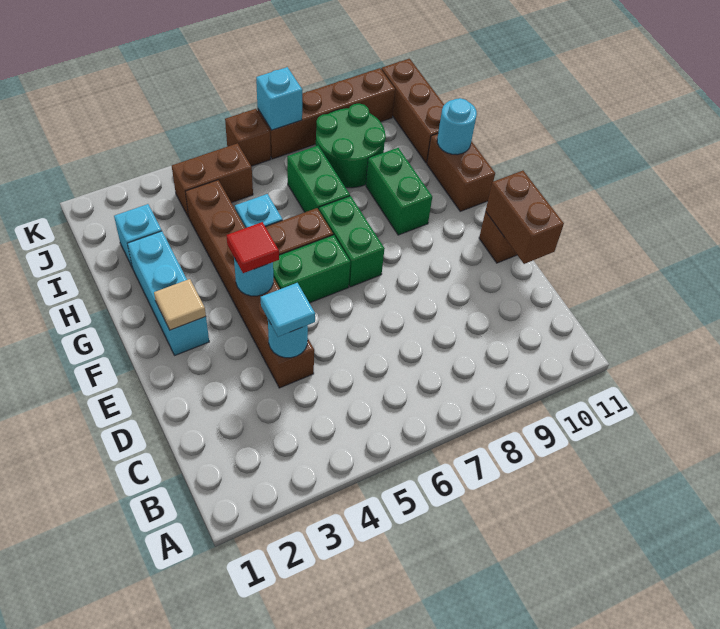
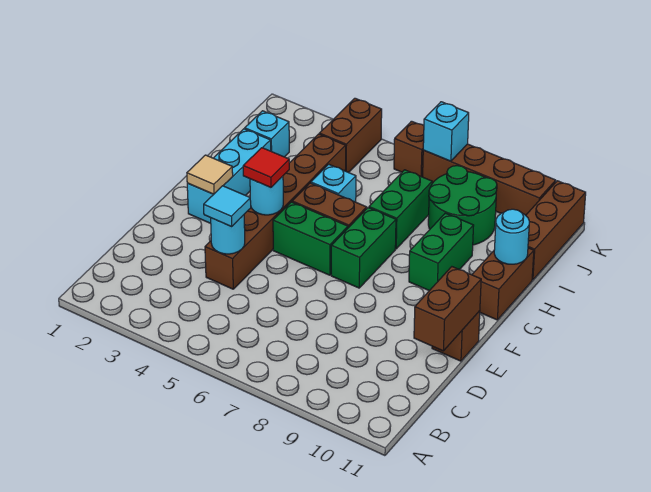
brown 1x2 brick [172,143,253,217] -> brown 1x2 brick turned to [319,98,382,173]

